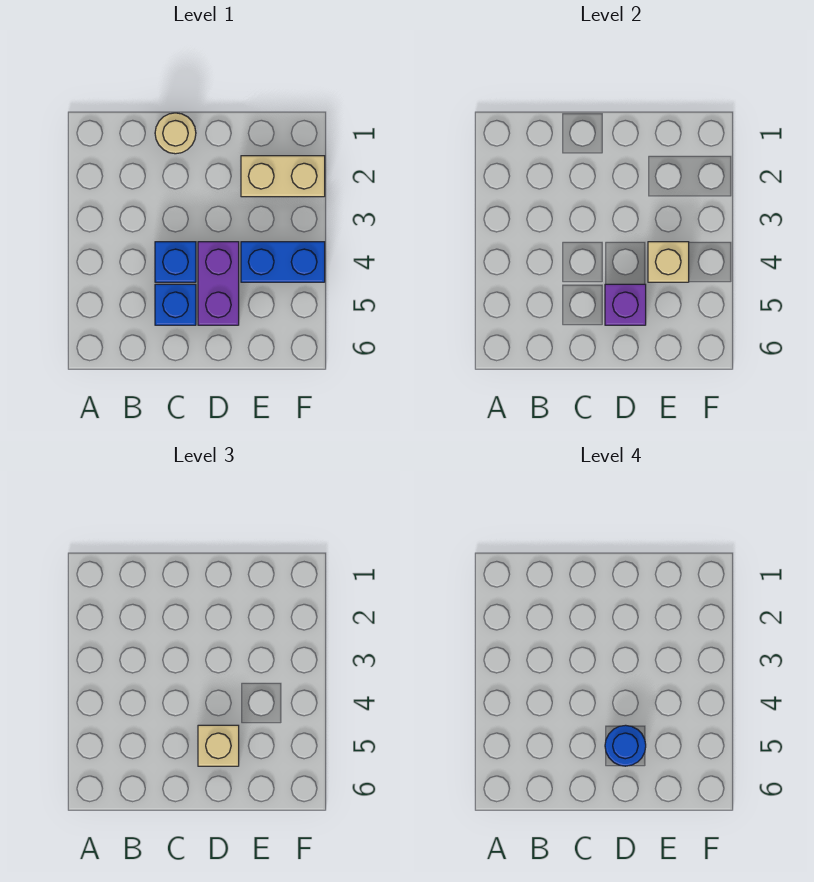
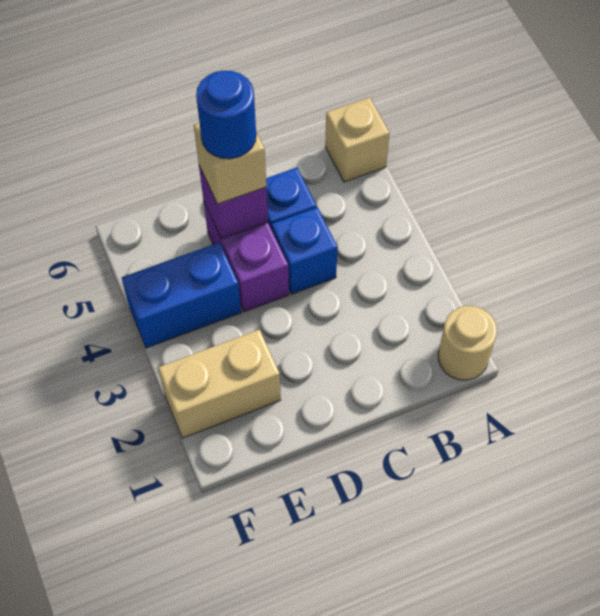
tan 1x1 round brick [155,113,196,154] -> tan 1x1 round brick moved to [438,306,497,380]
tan 1x1 brick [648,242,689,282] -> tan 1x1 brick moved to [325,97,390,182]

